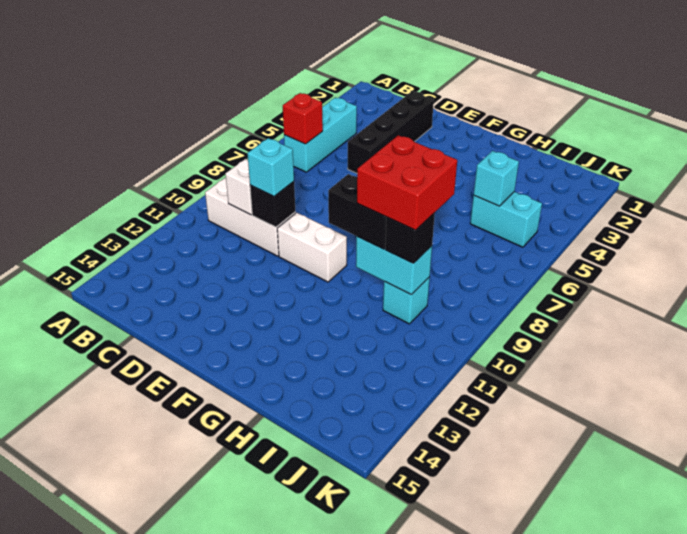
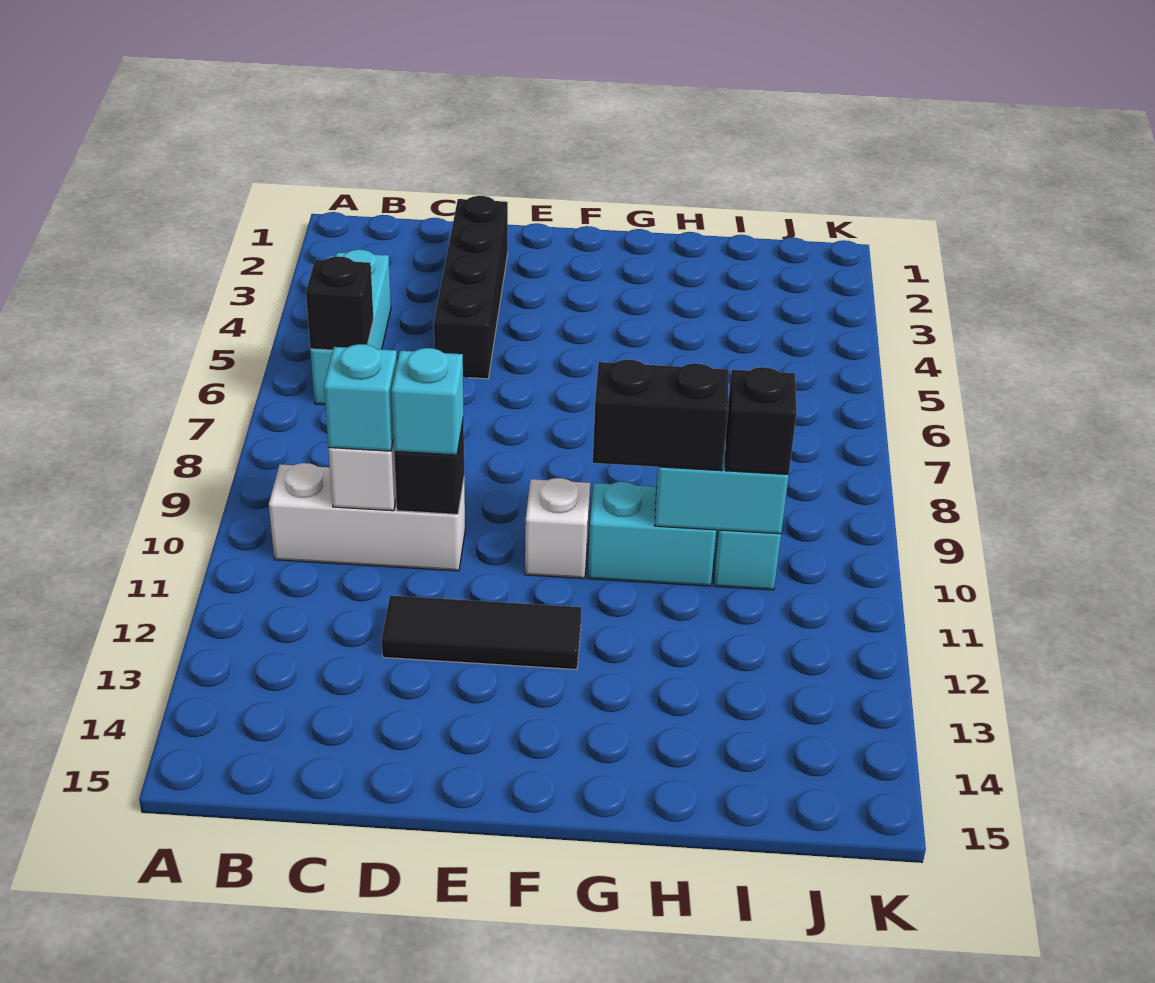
red 1x1 brick [283,93,323,144] -> black 1x1 brick [306,256,374,351]
none -> black 1x3 tile [382,596,582,670]
white 1x2 brick [277,213,347,282] -> white 1x1 brick [525,478,590,578]
red 2x2 brick [357,135,457,230] -> none
cyan 1x2 brick [470,192,542,247] -> cyan 1x2 brick moved to [588,482,716,586]
cyan 1x1 brick [474,151,519,206] -> cyan 1x1 brick moved to [324,344,397,451]

